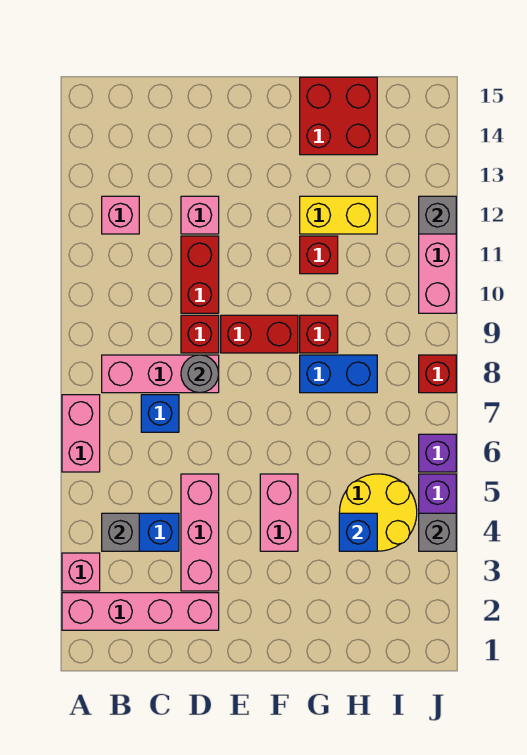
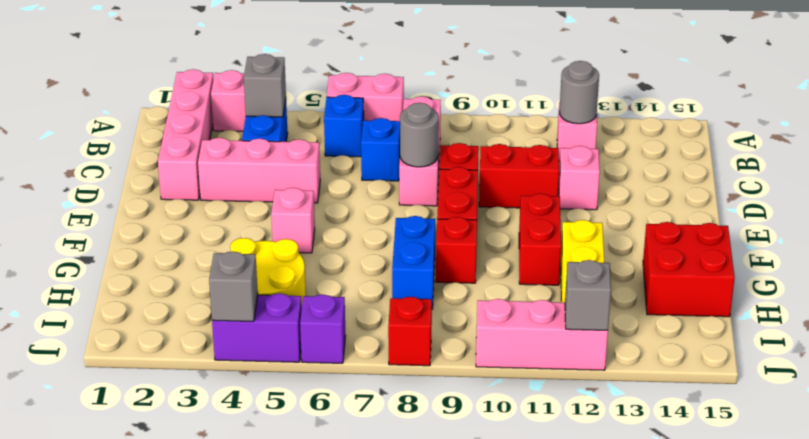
none -> grey 1x1 round brick [559,61,599,124]
pink 1x2 brick [260,474,298,551] -> pink 1x1 brick [271,188,315,253]
red 1x1 brick [300,236,338,274] -> red 1x2 brick [519,194,561,285]
blue 1x1 brick [339,513,377,551] -> blue 1x1 brick moved to [324,95,364,157]

